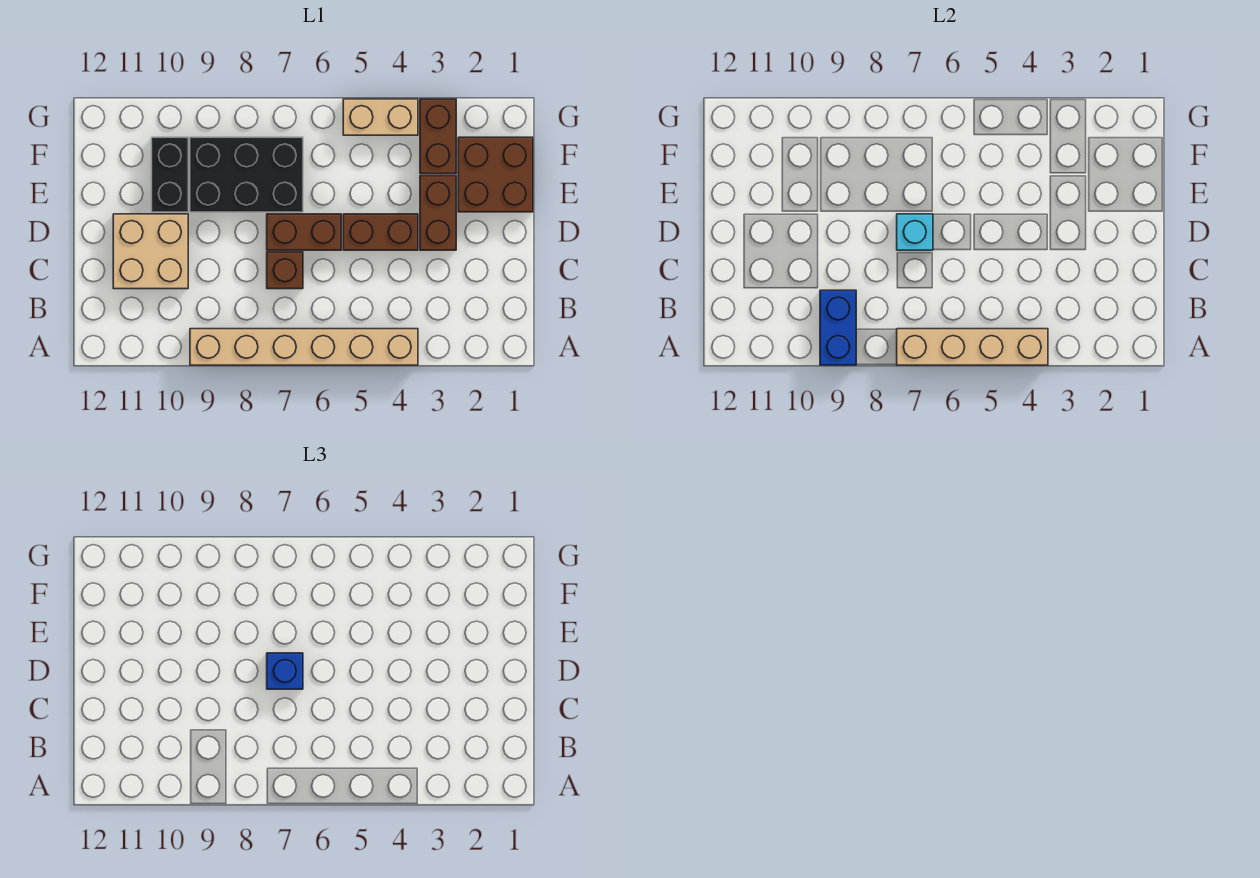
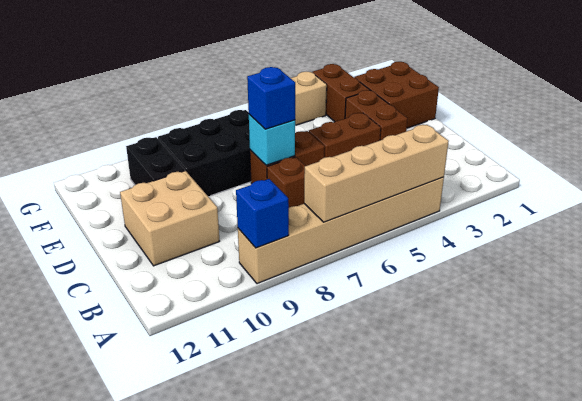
blue 1x2 brick [820,290,856,365] -> blue 1x1 brick [236,179,289,248]

